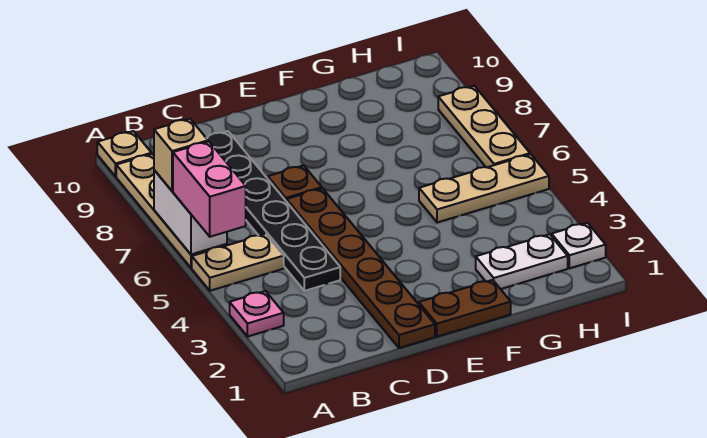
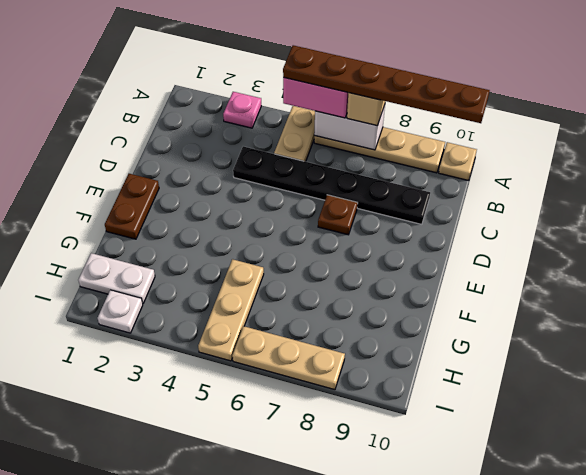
brown 1x6 plate [287,188,435,348] -> brown 1x6 plate moved to [283,45,490,123]
white 1x2 plate [476,234,568,289] -> white 1x2 plate turned to [78,253,155,304]

